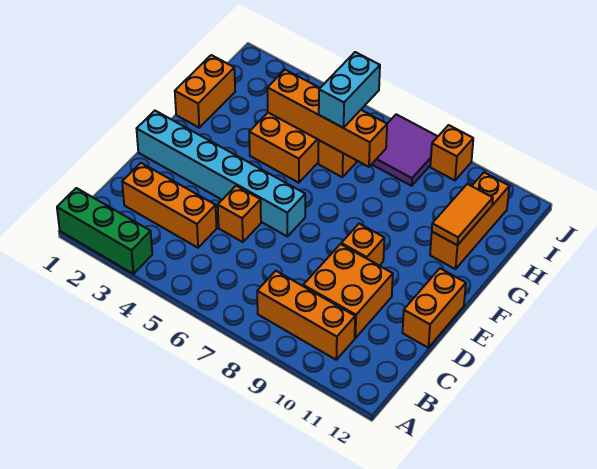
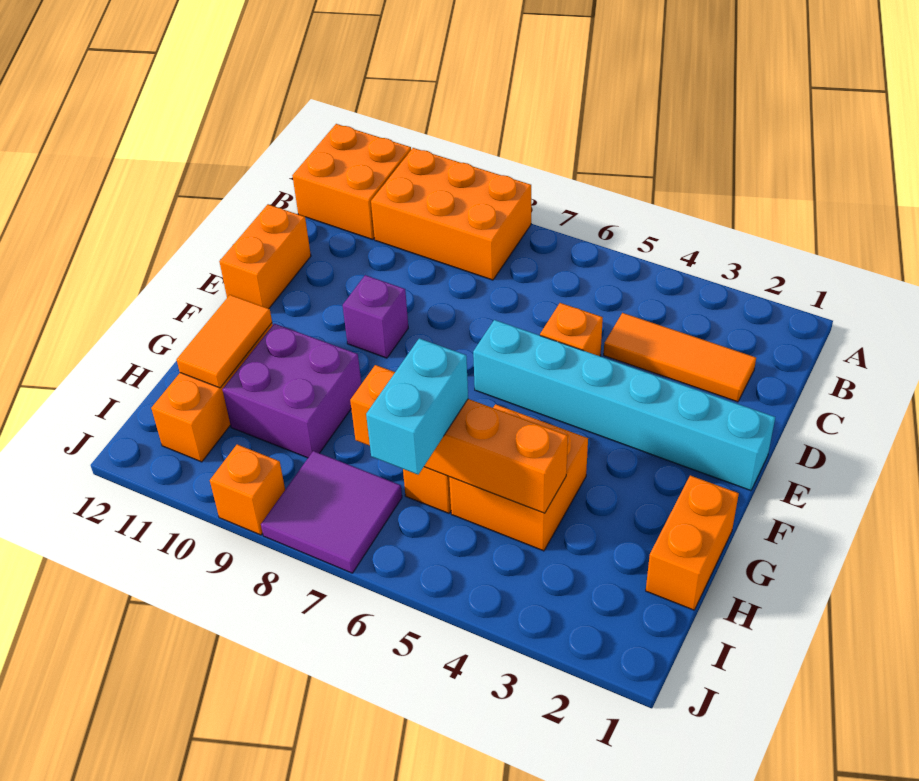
green 1x3 brick [57,188,152,274] -> none
orange 1x3 brick [257,271,355,360] -> orange 2x3 brick [371,148,531,280]
orange 1x3 brick [122,163,217,248] -> orange 1x3 tile [604,313,756,402]
orange 2x2 brick [303,244,393,338] -> orange 2x2 brick moved to [292,124,411,240]
orange 1x1 brick [341,224,384,266] -> purple 1x1 brick [343,275,408,358]
none -> purple 2x2 brick [222,324,361,458]

